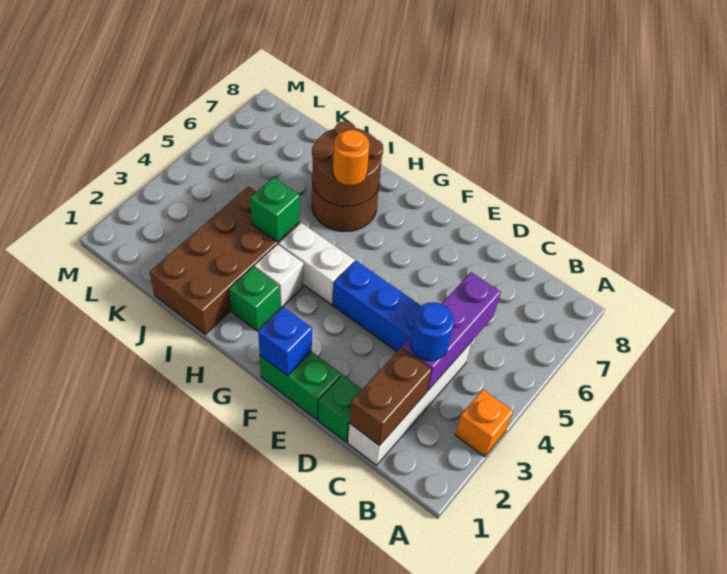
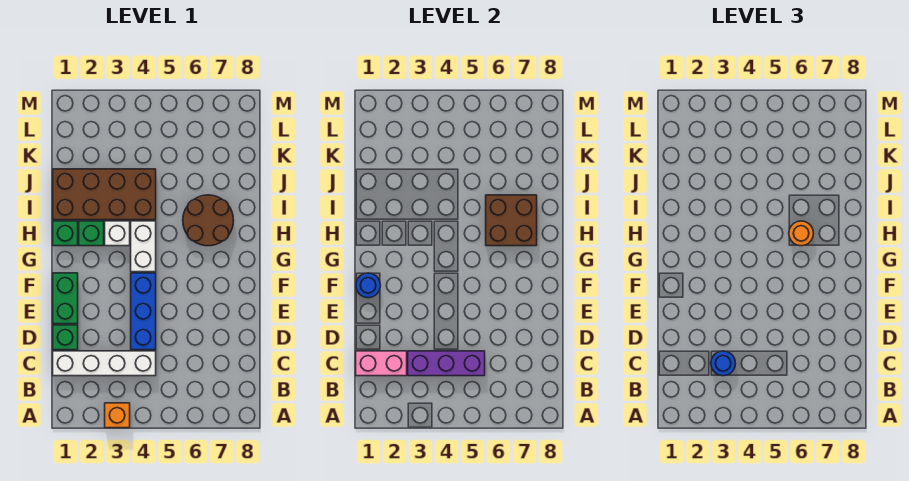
brown 1x2 brick [350,348,432,445] -> pink 1x2 brick [356,351,407,376]
blue 1x1 brick [258,307,312,376] -> blue 1x1 round brick [356,273,380,298]
brown 2x2 round brick [312,121,383,206] -> brown 2x2 brick [486,195,537,246]
green 1x1 brick [250,177,300,242] -> green 1x1 brick moved to [53,221,78,246]

